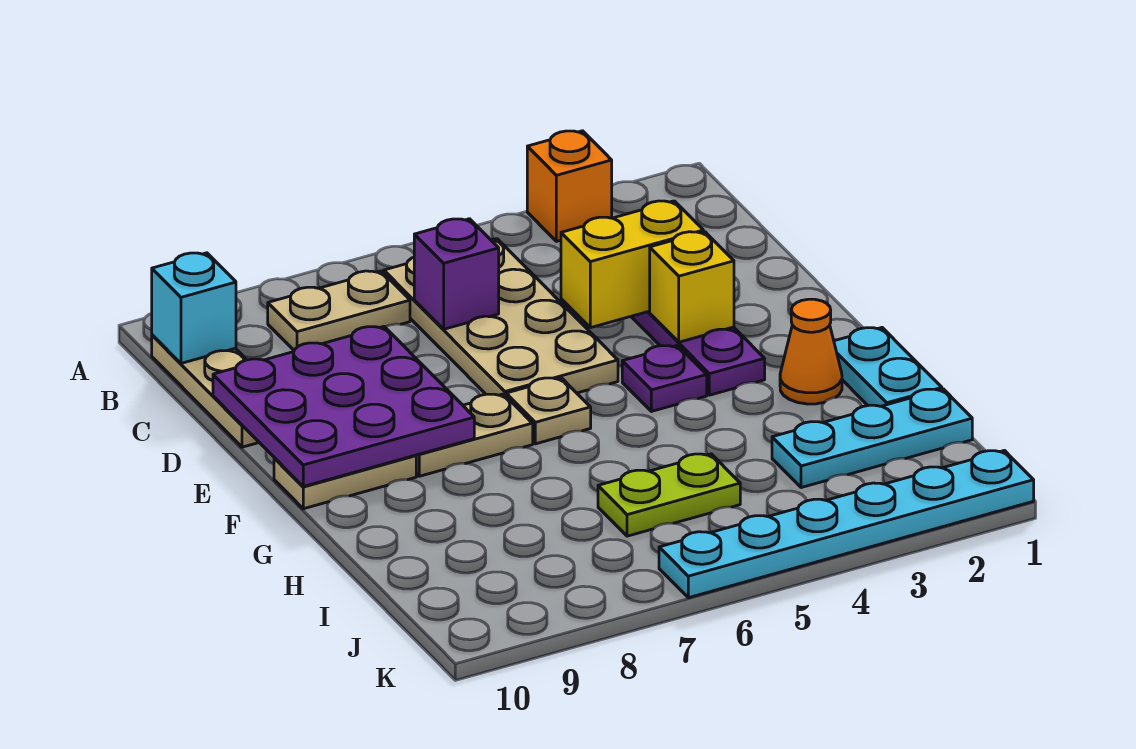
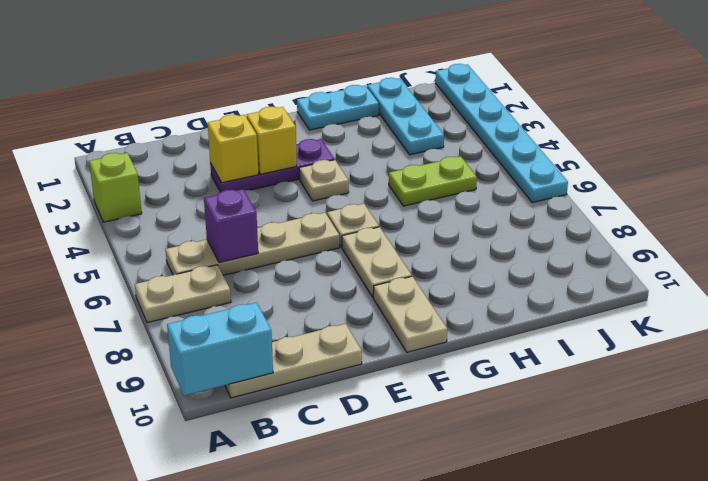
orange 1x1 brick [527,131,612,241] -> lime 1x1 brick [89,153,142,222]
tan 2x4 plate [384,239,618,396] -> tan 1x4 plate [166,213,340,275]
tan 1x2 plate [268,271,410,350] -> tan 1x2 plate turned to [135,265,231,323]
cyan 1x1 brick [152,253,236,363] -> cyan 1x2 brick [167,302,273,396]
yellow 1x2 brick [561,201,703,328] -> yellow 1x1 brick [208,115,259,183]
purple 3x3 plate [213,327,474,486] -> none
purple 1x1 plate [622,345,707,411] -> tan 1x1 plate [299,160,349,201]
orange 1x1 cone [780,299,842,404] -> none
lime 1x2 plate [598,454,740,536] -> lime 1x2 plate turned to [389,156,477,206]

